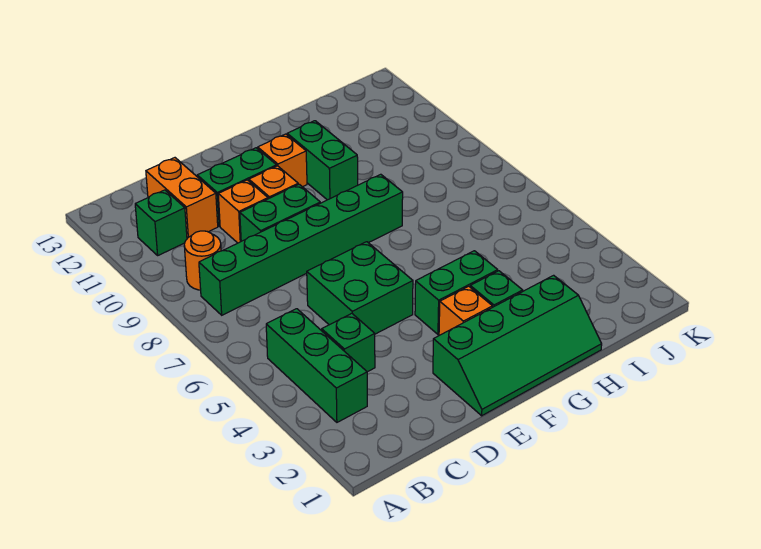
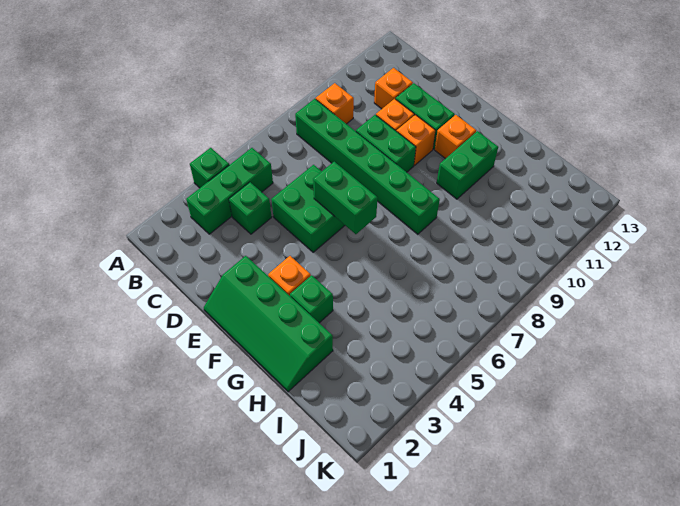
orange 1x1 round brick [184,231,221,290] -> orange 1x1 brick [316,83,354,124]
green 1x1 brick [135,190,187,255] -> green 1x1 brick moved to [190,148,229,188]
orange 1x2 brick [146,158,218,238] -> orange 1x1 brick [374,68,413,109]
green 1x2 brick [415,251,498,334] -> green 1x2 brick moved to [313,162,377,234]

